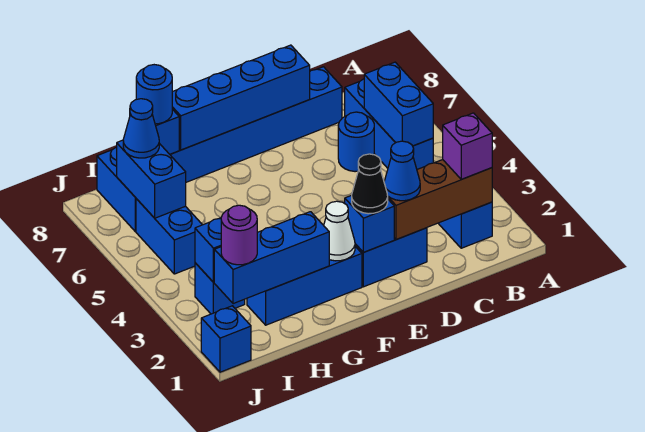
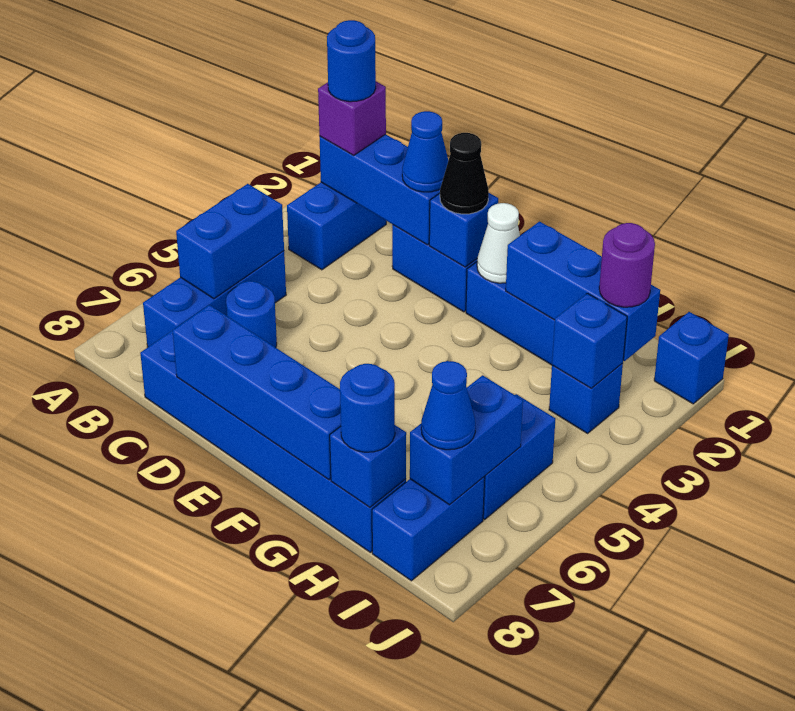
brown 1x3 brick [388,160,492,240] -> blue 1x3 brick [320,134,440,245]
none -> blue 1x1 round brick [327,20,376,102]

